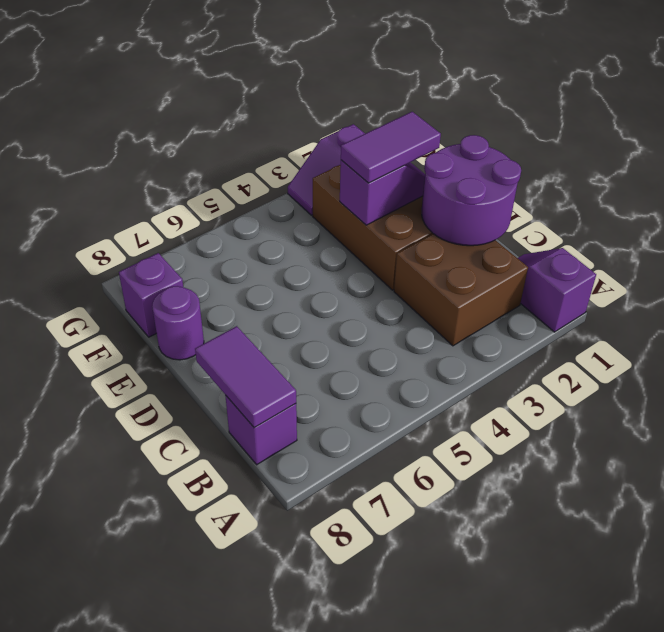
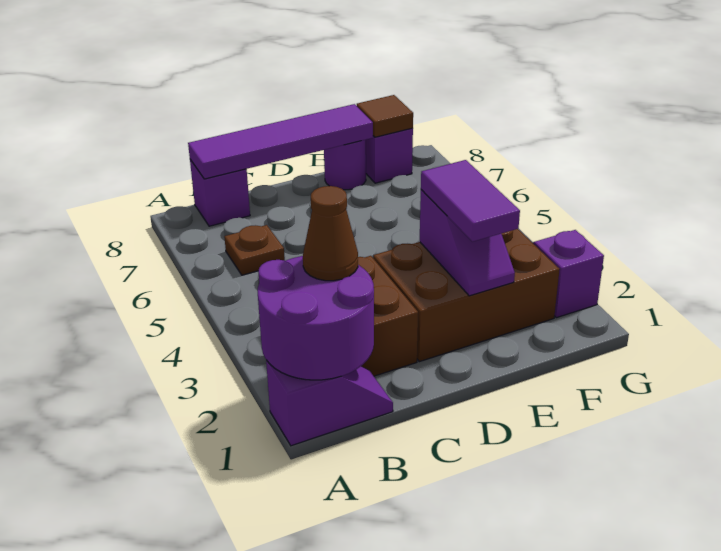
none -> brown 1x1 cone [303,186,358,281]
none -> brown 1x1 plate [224,225,285,275]
purple 1x2 tile [195,326,296,428] -> purple 1x4 tile [188,104,373,179]
purple 2x2 round brick [422,135,521,246] -> purple 2x2 round brick moved to [258,256,374,380]
none -> brown 1x1 tile [357,95,413,137]

